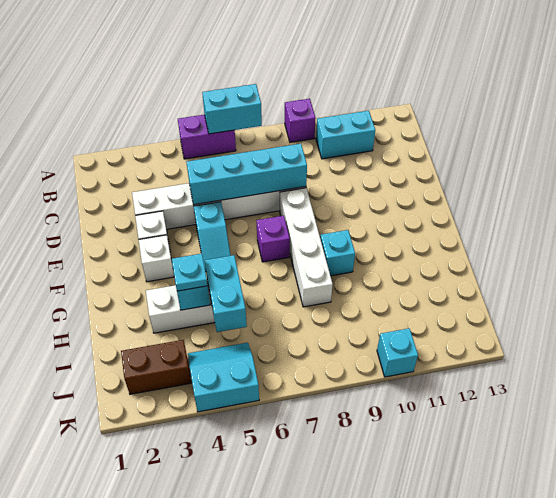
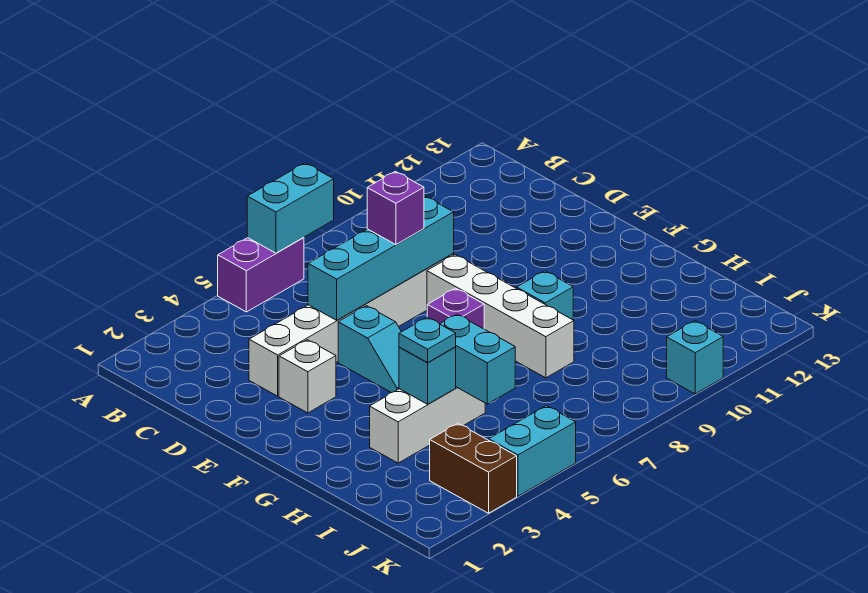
purple 1x1 brick [285,99,316,142] -> purple 1x1 brick moved to [367,171,424,245]
cyan 1x2 brick [316,111,375,159] -> none
white 1x1 brick [139,235,174,282] -> none
brown 1x2 brick [121,340,191,394] -> brown 1x2 brick turned to [430,423,517,513]

